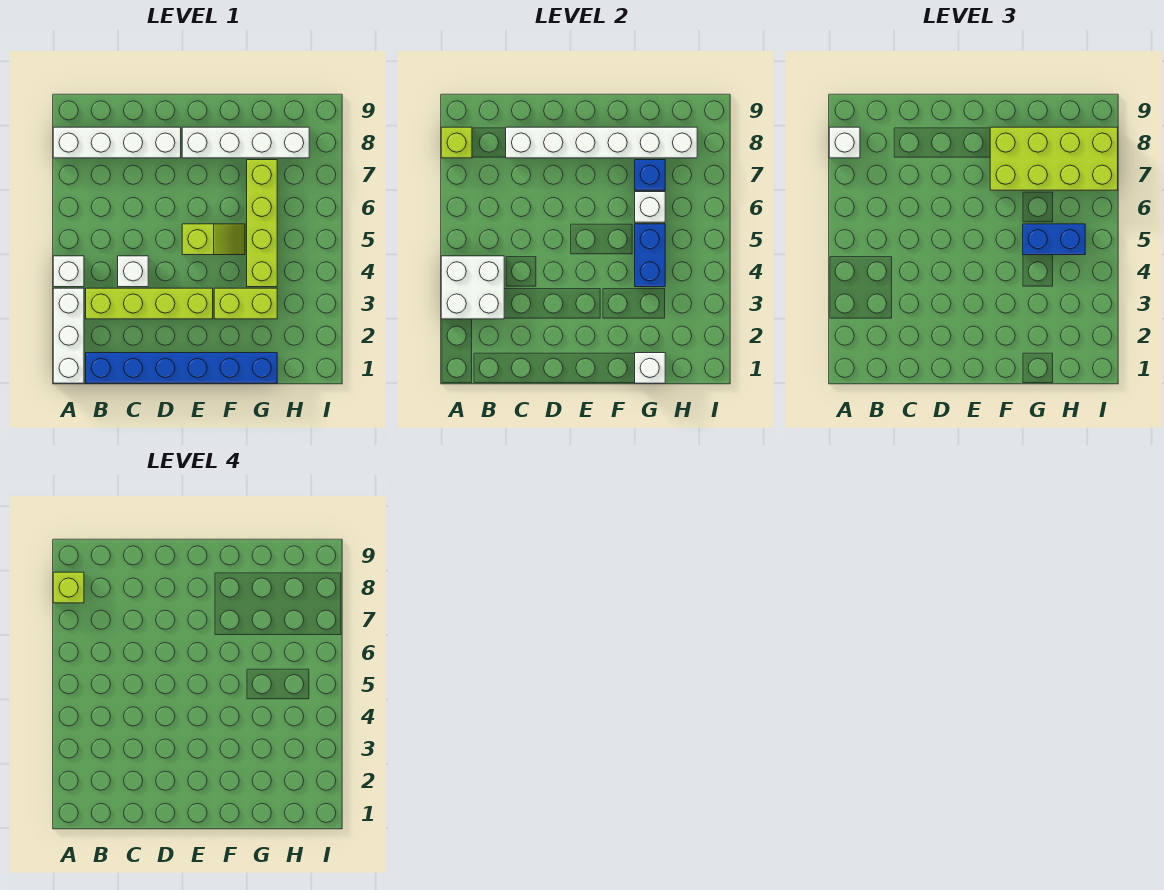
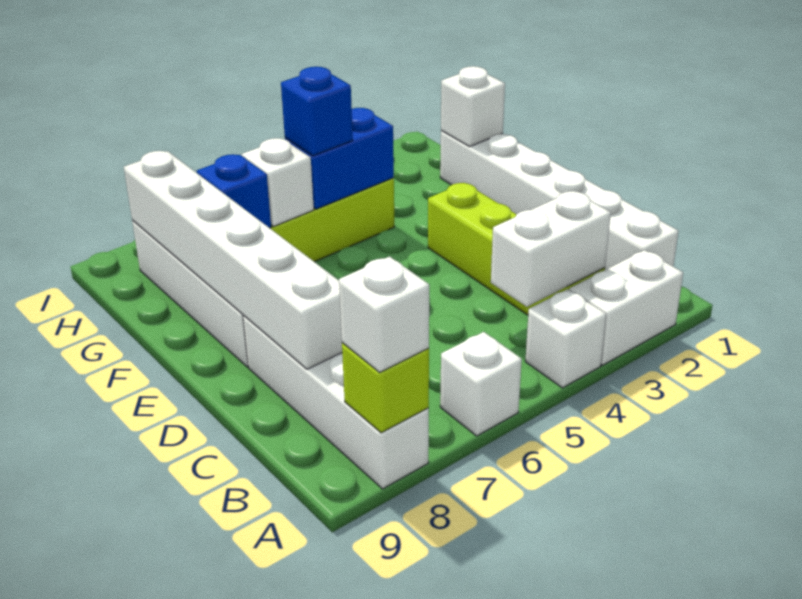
white 1x3 brick [53,288,84,383] -> white 1x2 brick [569,250,683,365]
white 2x2 brick [441,256,504,319] -> white 1x2 brick [491,191,611,307]
lime 1x1 brick [53,572,84,603] -> none
blue 1x6 brick [86,353,277,383] -> white 1x6 brick [440,131,678,270]
white 1x1 brick [118,256,148,287] -> white 1x1 brick moved to [440,332,522,436]
lime 1x2 slope [182,224,245,255] -> none
lime 1x2 brick [214,288,277,319] -> none
lime 2x4 brick [990,127,1118,190] -> none
blue 1x2 brick [1023,224,1085,255] -> blue 1x1 brick [281,67,353,156]

